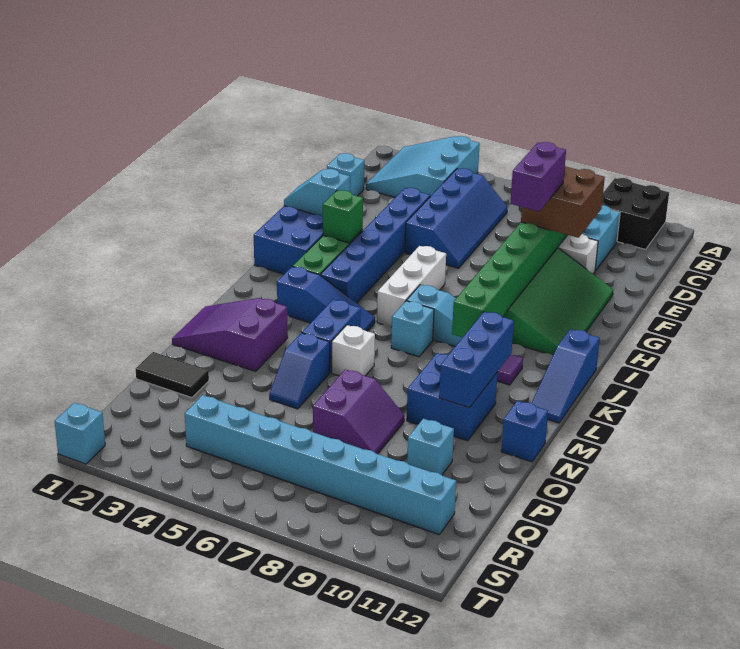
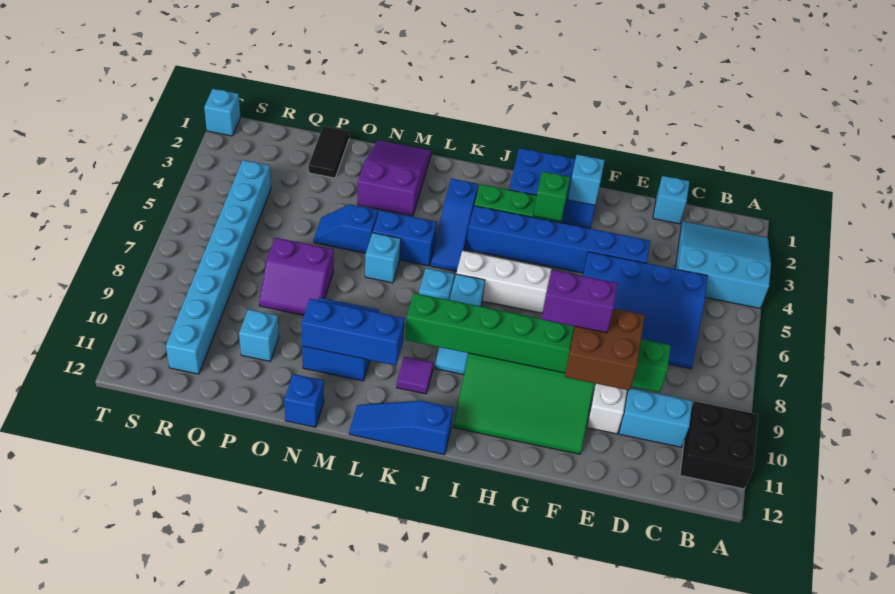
blue 2x4 slope [405,168,507,268] -> blue 3x4 slope [583,252,708,369]
white 1x1 brick [332,325,375,376] -> cyan 1x1 brick [365,233,401,283]

